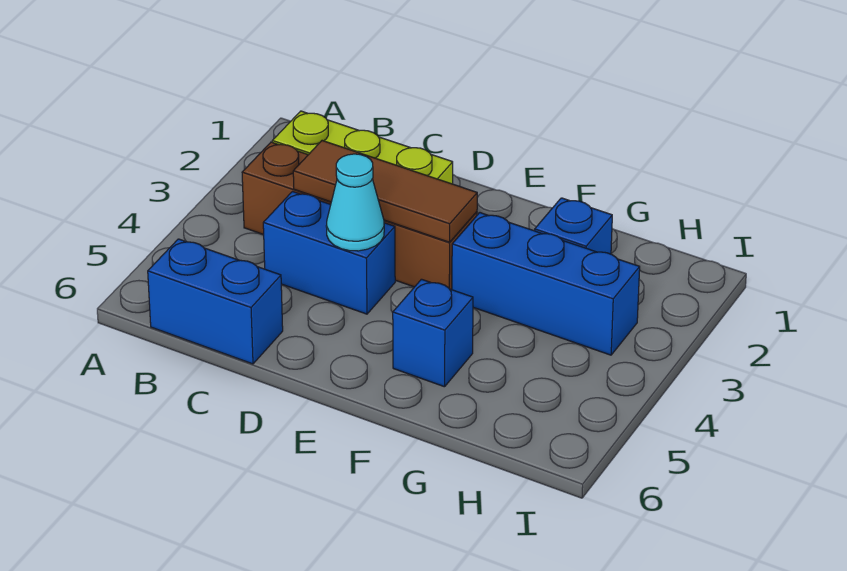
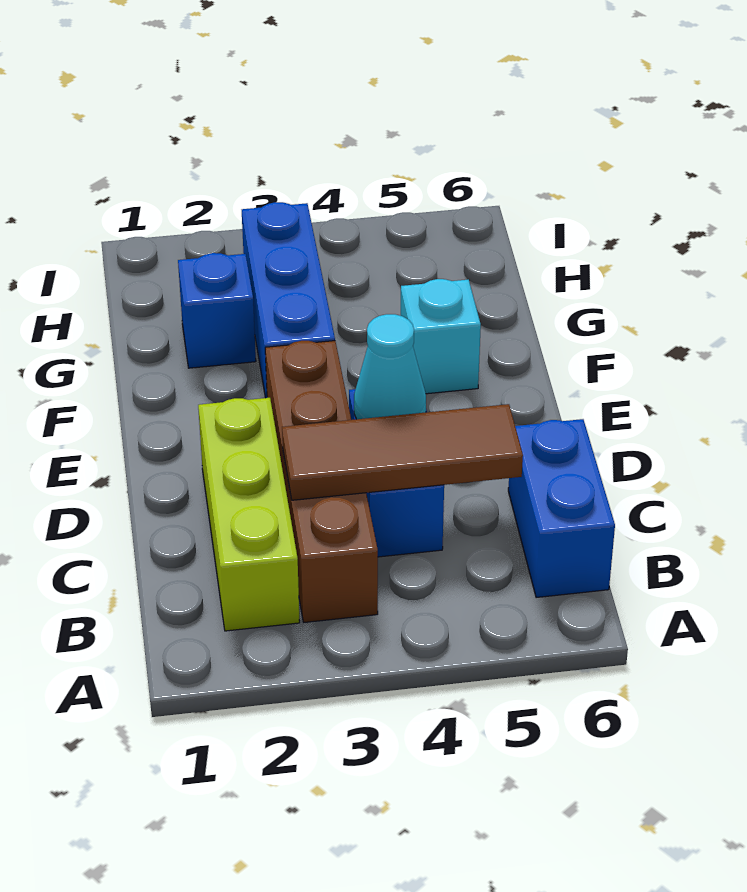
brown 1x3 tile [293,141,477,242] -> brown 1x3 tile turned to [282,404,523,500]
blue 1x1 brick [393,279,473,387] -> cyan 1x1 brick [401,279,481,394]

